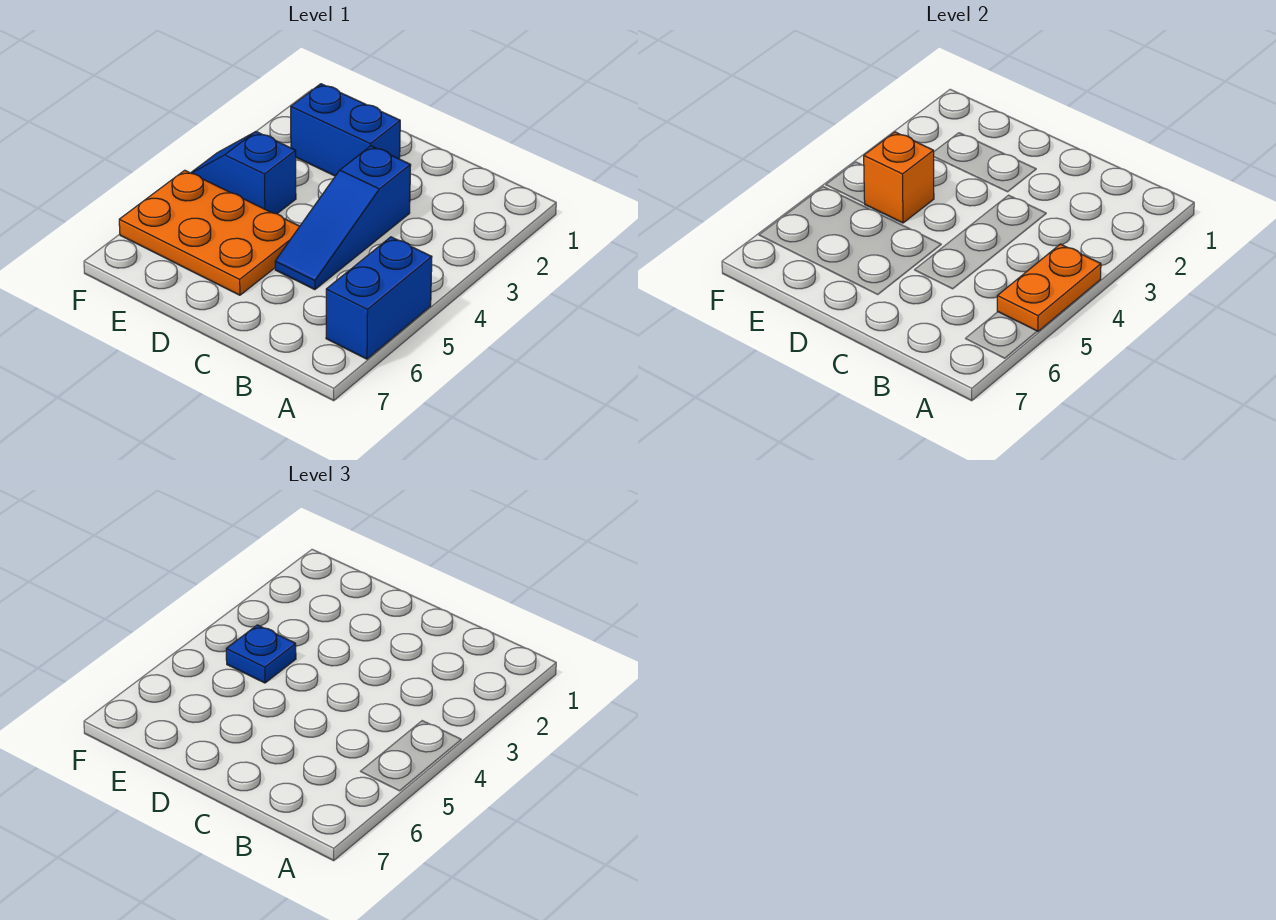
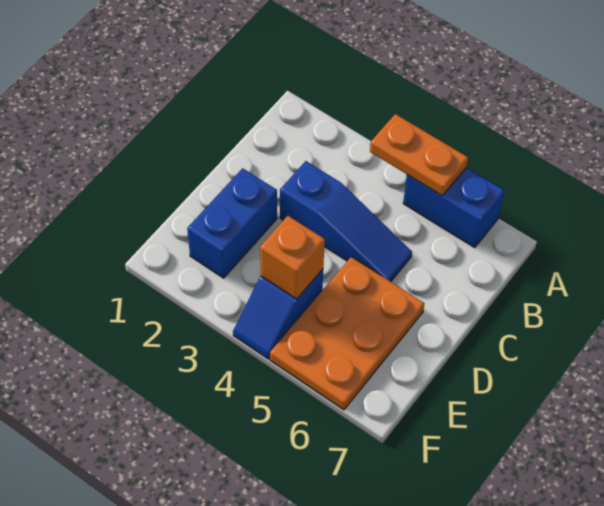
blue 1x1 plate [226,625,296,683] -> none

